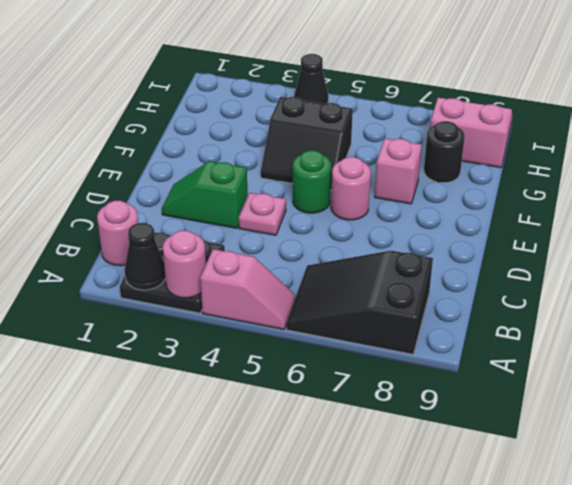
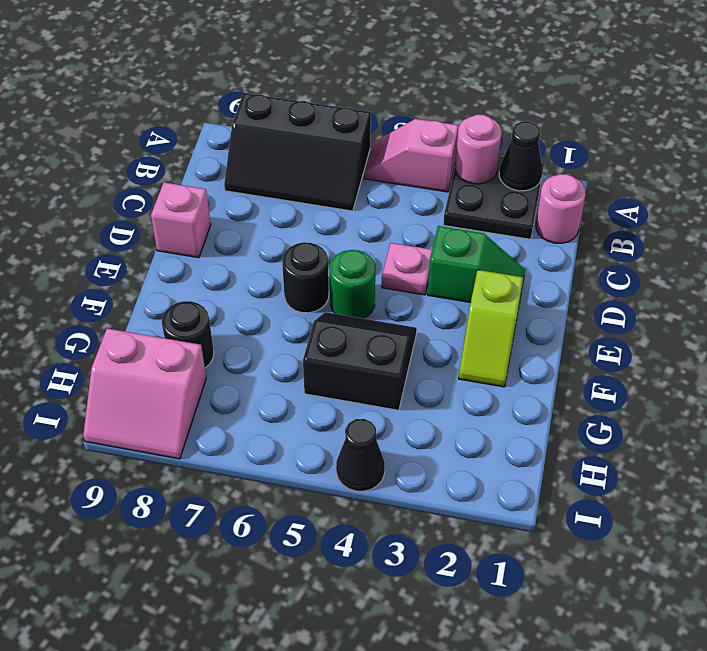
black 2x3 slope [286,251,433,354] -> black 2x3 slope turned to [224,93,371,211]
none -> lime 1x2 slope [459,270,523,387]
pink 1x1 round brick [331,157,371,220] -> black 1x1 round brick [282,242,329,313]
pink 1x1 brick [375,138,422,204] -> pink 1x1 brick moved to [151,182,211,258]

